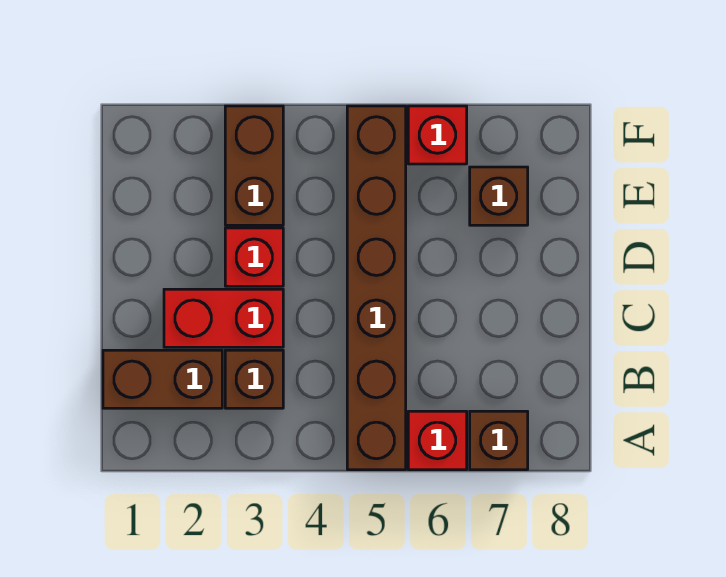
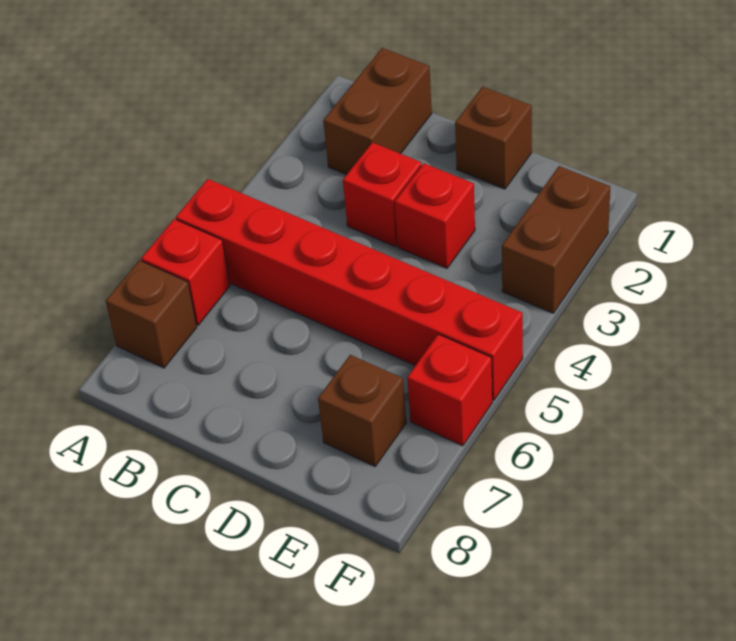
brown 1x6 brick [347,106,406,470] -> red 1x6 brick [176,179,523,400]
brown 1x1 brick [225,350,283,408] -> brown 1x1 brick moved to [455,87,532,189]
red 1x2 brick [164,289,283,347] -> red 1x1 brick [343,142,422,246]
brown 1x2 brick [225,106,283,225] -> brown 1x2 brick turned to [502,166,610,313]

